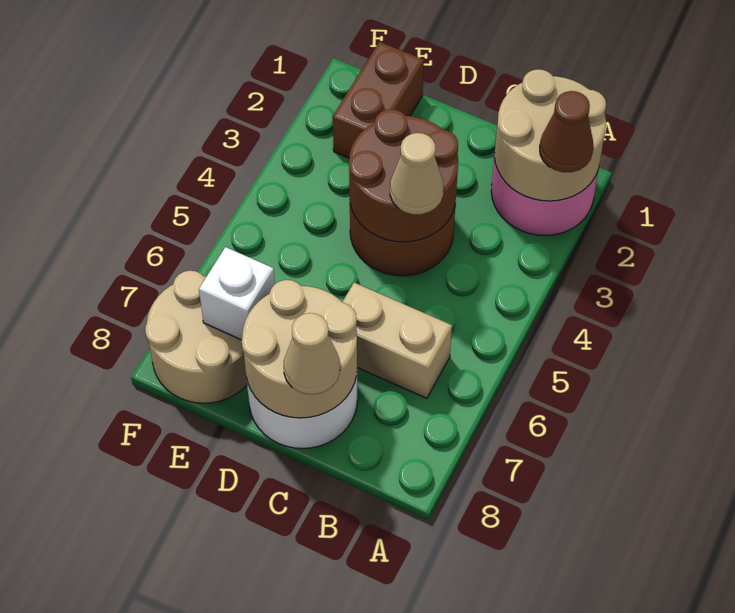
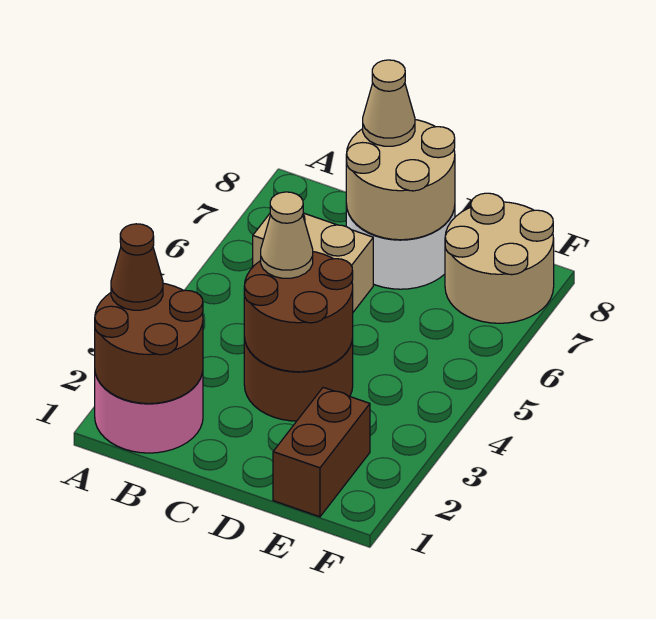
tan 2x2 round brick [495,69,606,201] -> brown 2x2 round brick [95,283,203,404]
white 1x1 brick [199,247,275,340] -> none

